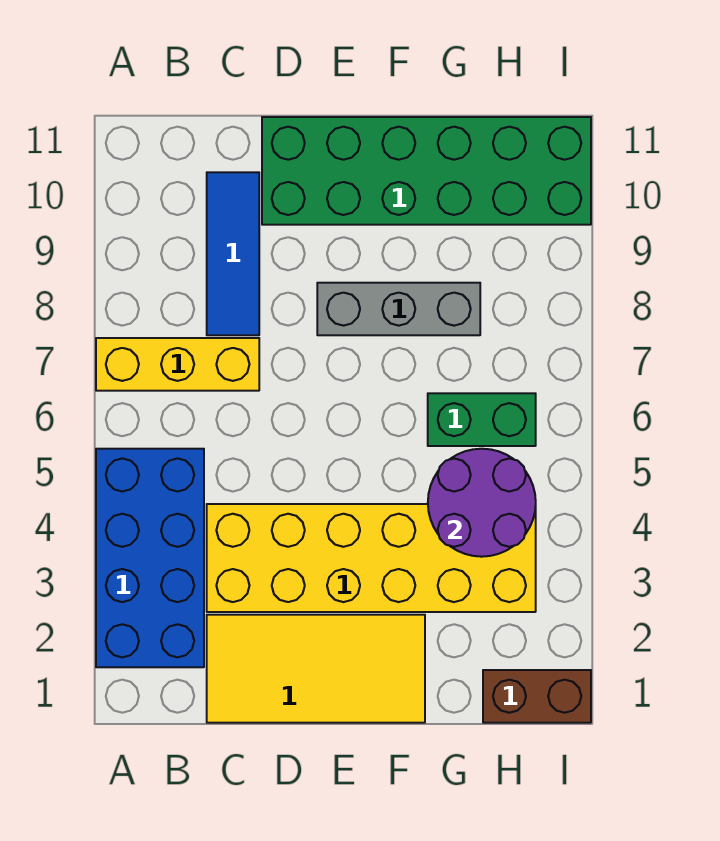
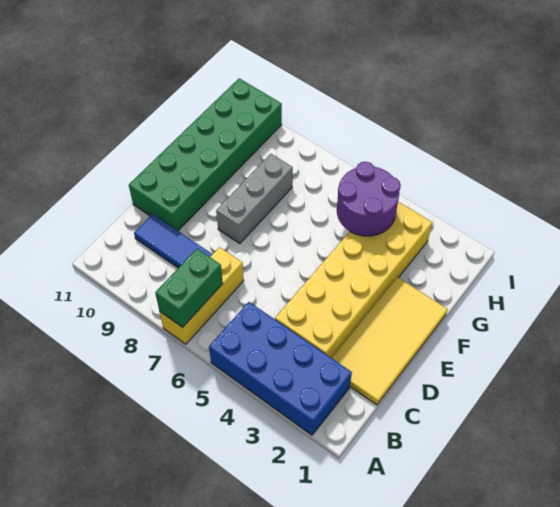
green 1x2 brick [428,393,536,446] -> green 1x2 brick moved to [155,249,223,327]
brown 1x2 brick [483,670,591,723] -> none

